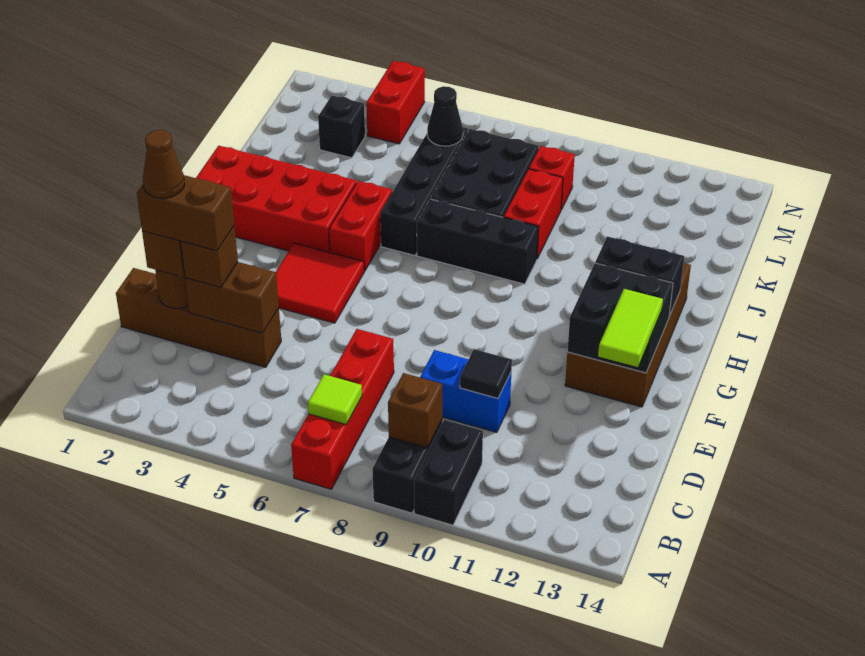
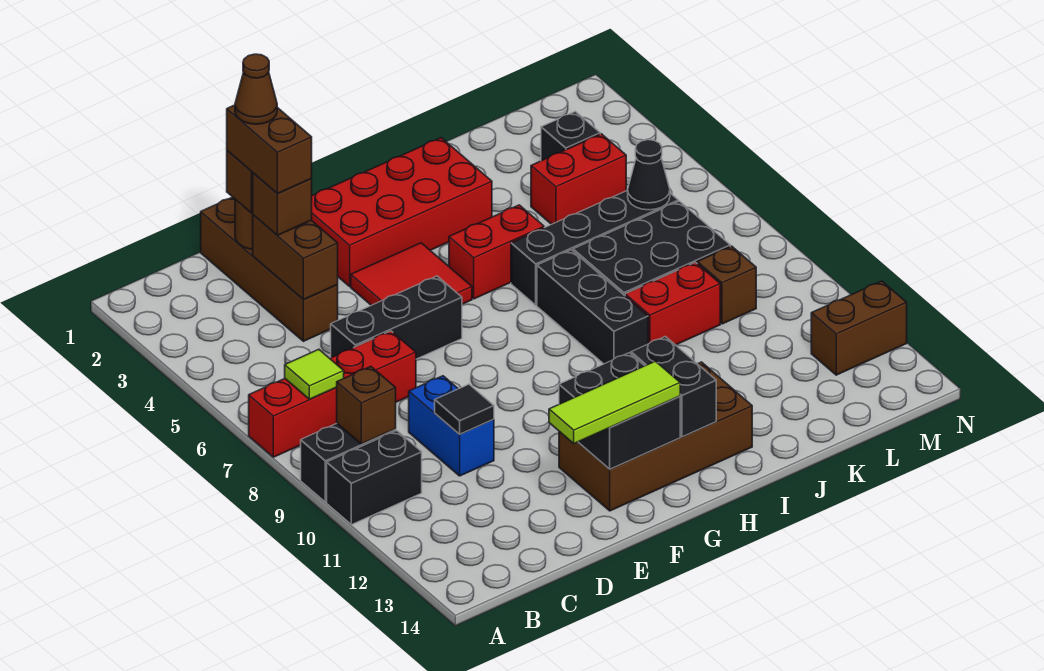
none -> black 1x3 brick [331,276,462,359]
lime 1x2 tile [598,289,663,367] -> lime 1x3 tile [549,361,680,443]
red 2x4 brick [196,146,356,253] -> red 2x4 brick turned to [312,138,492,286]
red 1x1 brick [529,146,575,210] -> brown 1x1 brick [697,246,756,324]
red 1x2 brick [366,61,425,144] -> red 1x2 brick moved to [531,134,626,224]
none -> brown 1x2 brick [811,281,907,375]

